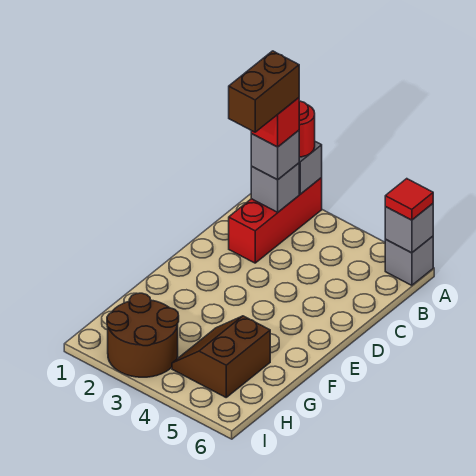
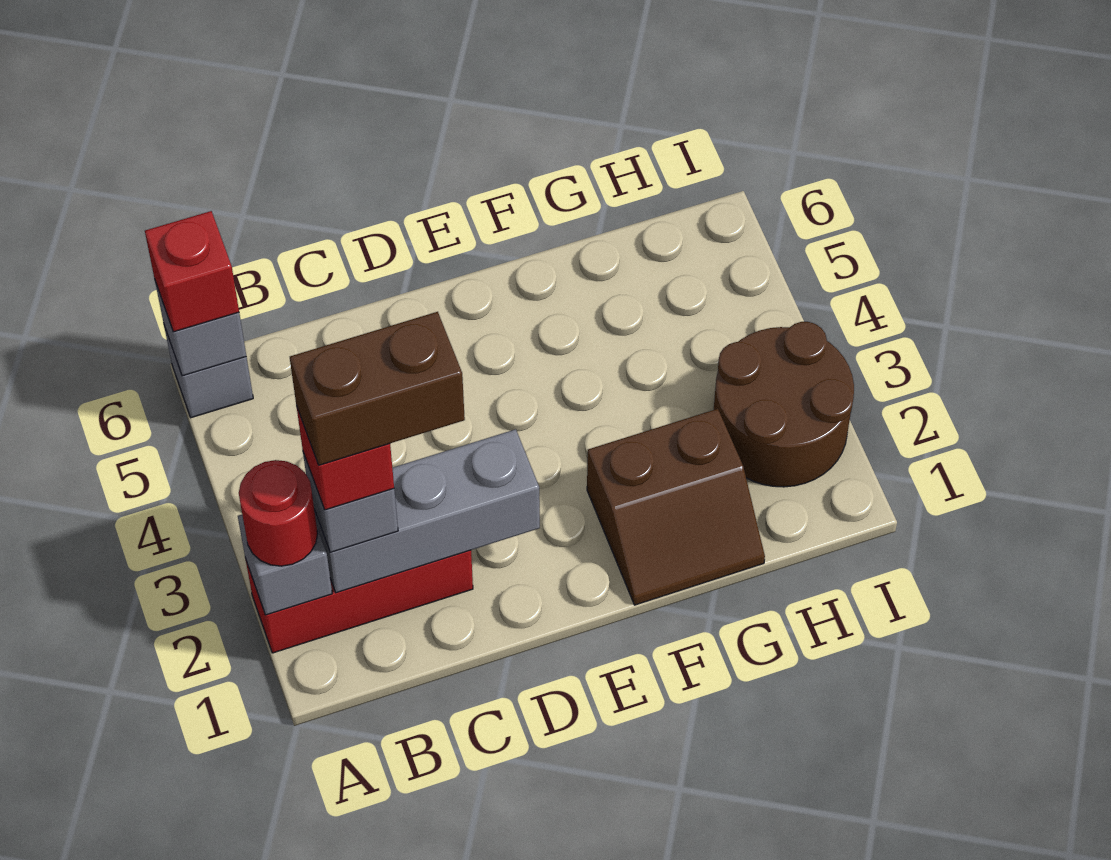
red 1x1 tile [385,179,433,220] -> red 1x1 brick [145,211,239,332]
grey 1x1 brick [251,163,299,212] -> grey 1x3 brick [314,429,540,593]
brown 2x2 slope [172,316,270,397] -> brown 2x2 slope moved to [587,409,765,605]

